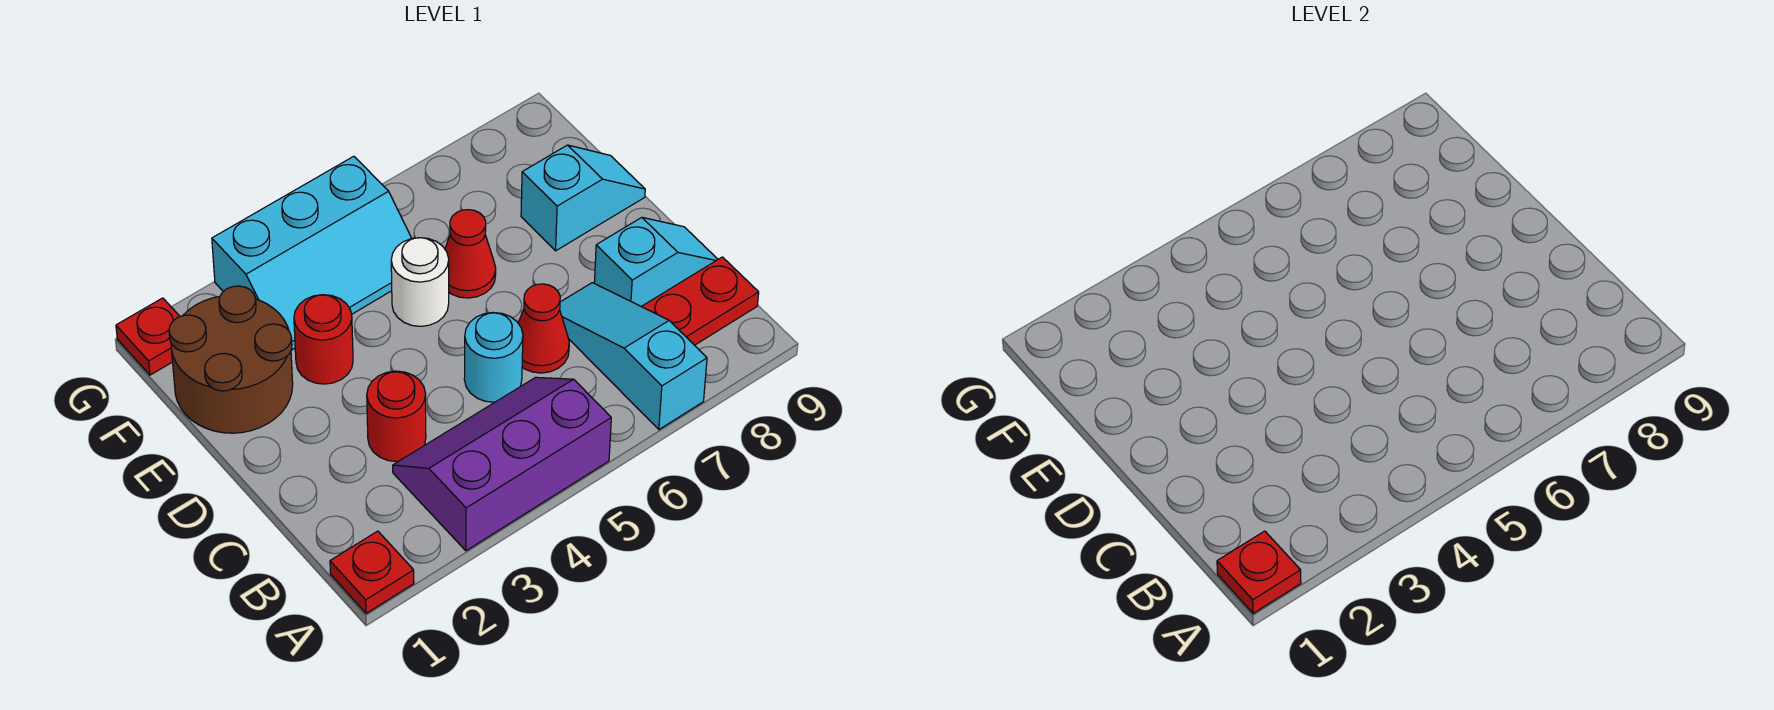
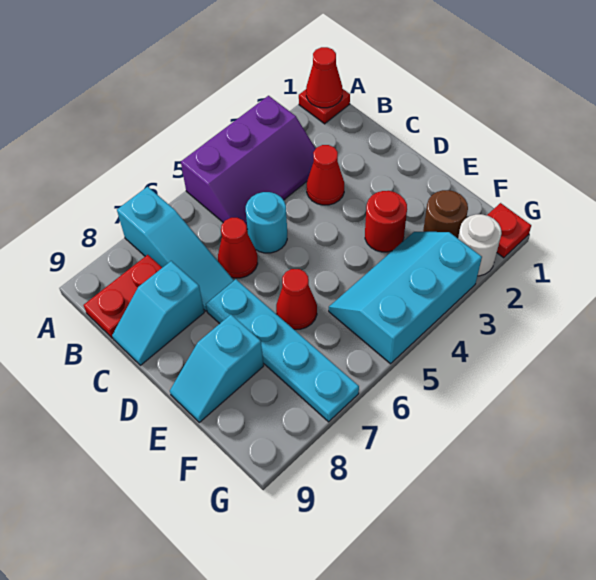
red 1x1 plate [1217,531,1301,613] -> red 1x1 cone [306,47,343,108]
red 1x1 round brick [367,371,426,462] -> red 1x1 cone [307,145,344,205]
none -> cyan 1x4 plate [206,279,359,422]
brown 2x2 round brick [169,286,293,433] -> brown 1x1 round brick [423,190,468,238]
white 1x1 round brick [391,238,449,326] -> white 1x1 round brick moved to [458,214,502,276]

